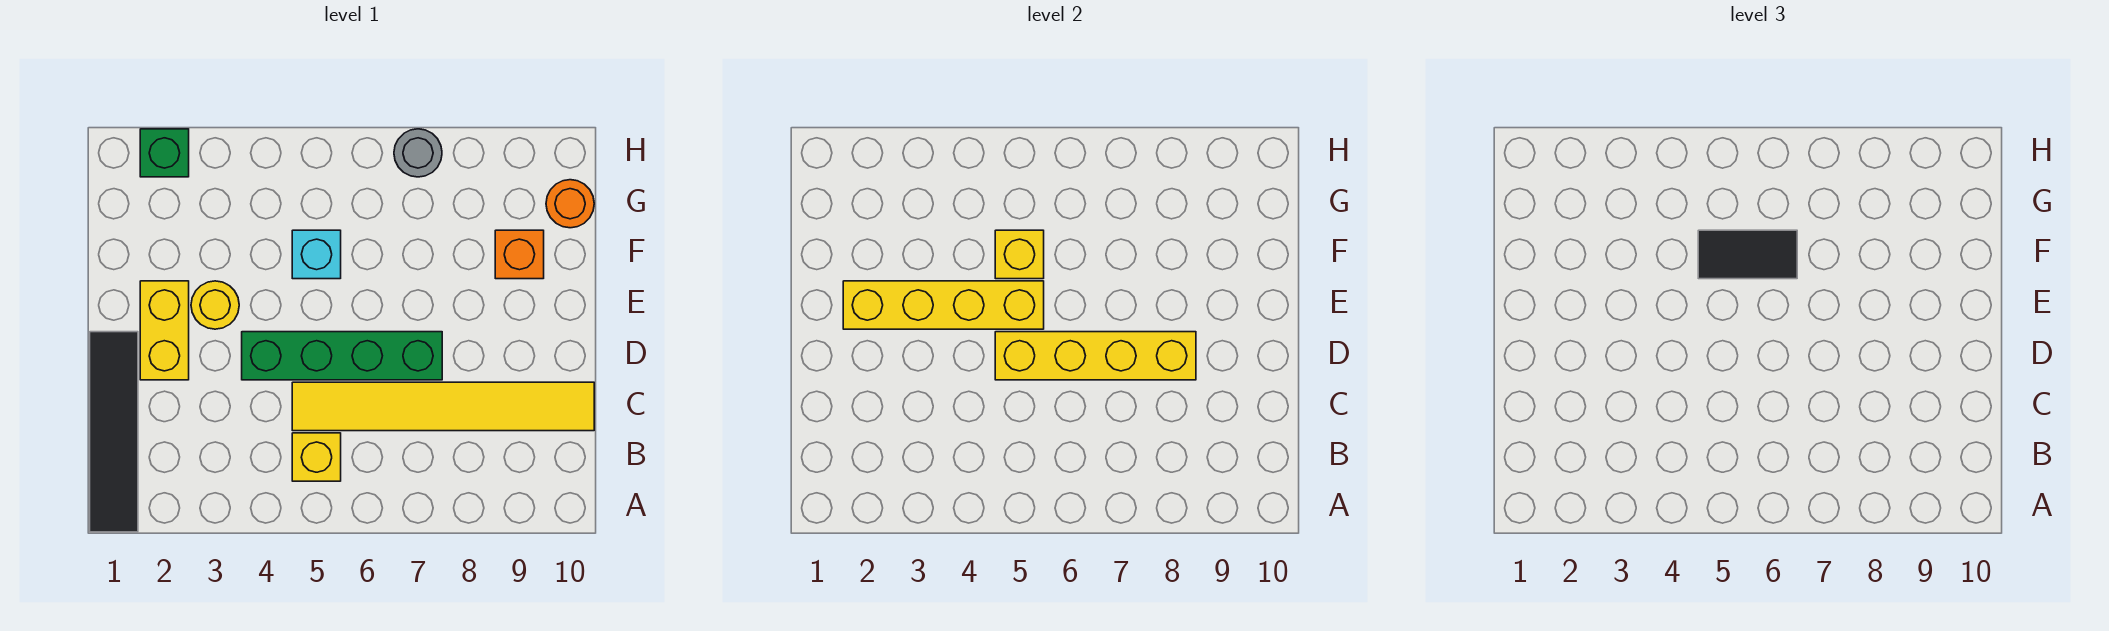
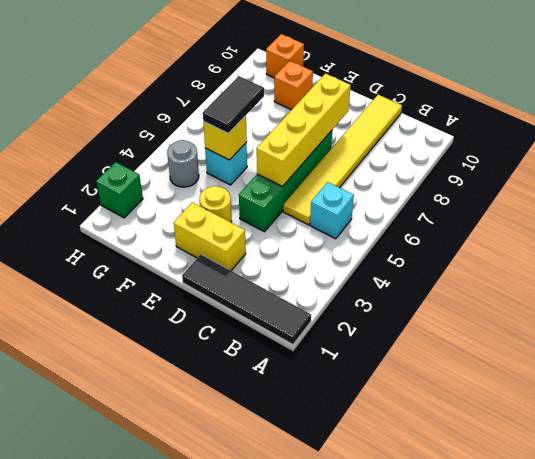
yellow 1x1 brick [292,433,341,481] -> cyan 1x1 brick [310,182,354,239]
yellow 1x4 brick [843,281,1044,329] -> none
orange 1x1 round brick [546,180,594,228] -> orange 1x1 brick [266,34,304,78]
grey 1x1 round brick [394,129,442,177] -> grey 1x1 round brick moved to [167,140,199,187]

